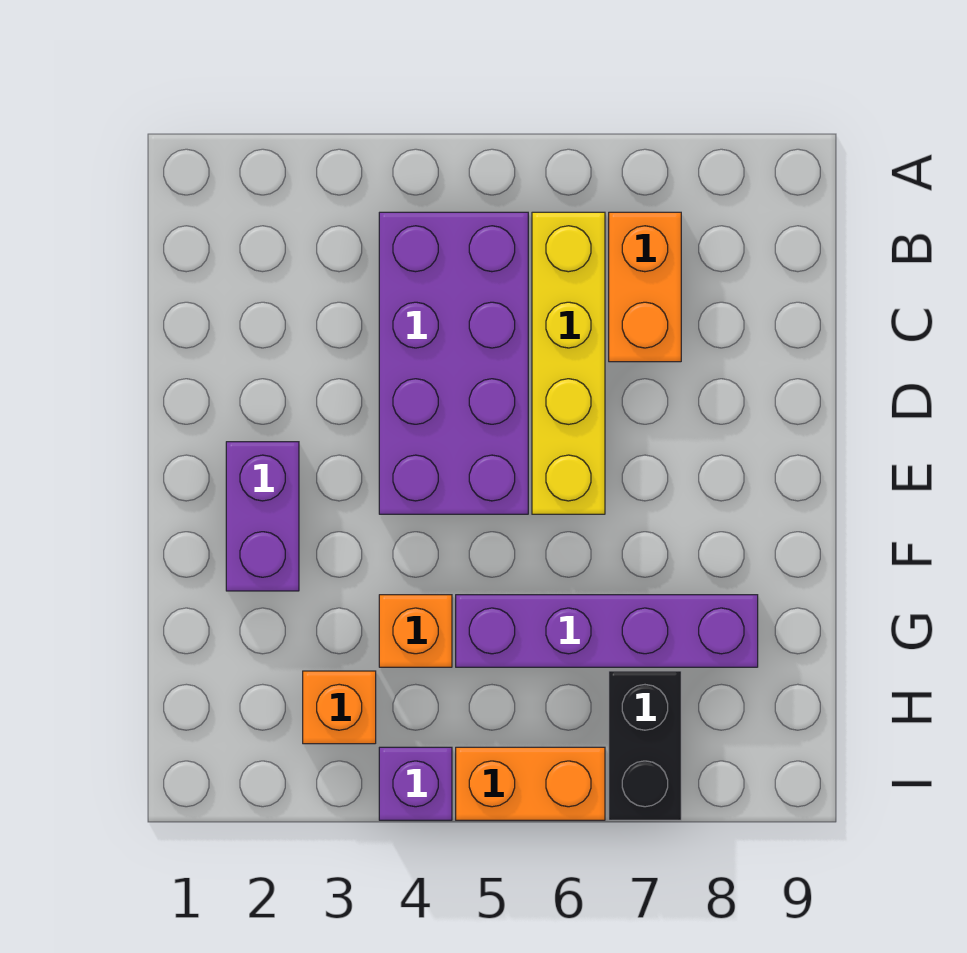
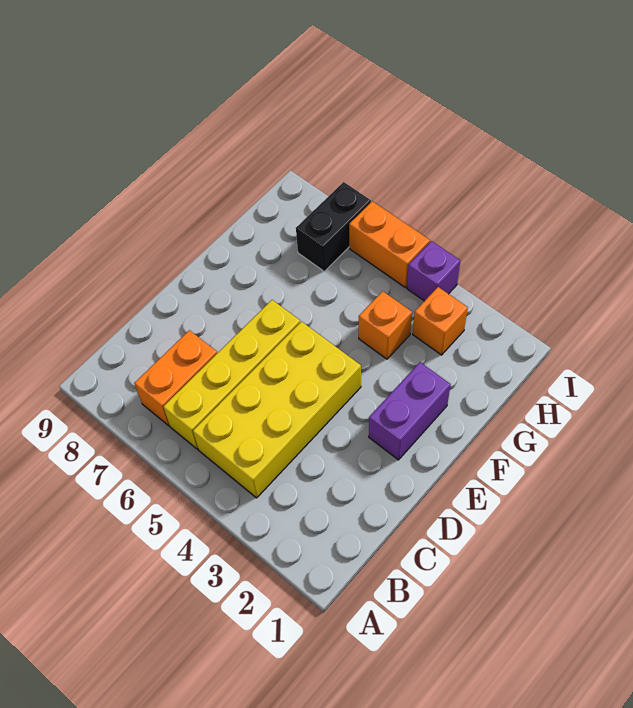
purple 2x4 brick [379,212,528,514] -> yellow 2x4 brick [193,322,361,498]
purple 1x4 brick [456,595,758,667] -> none

